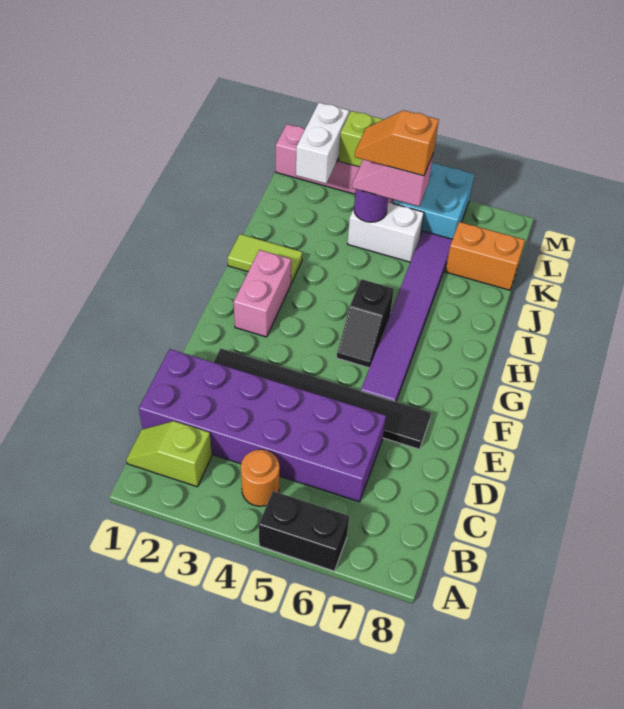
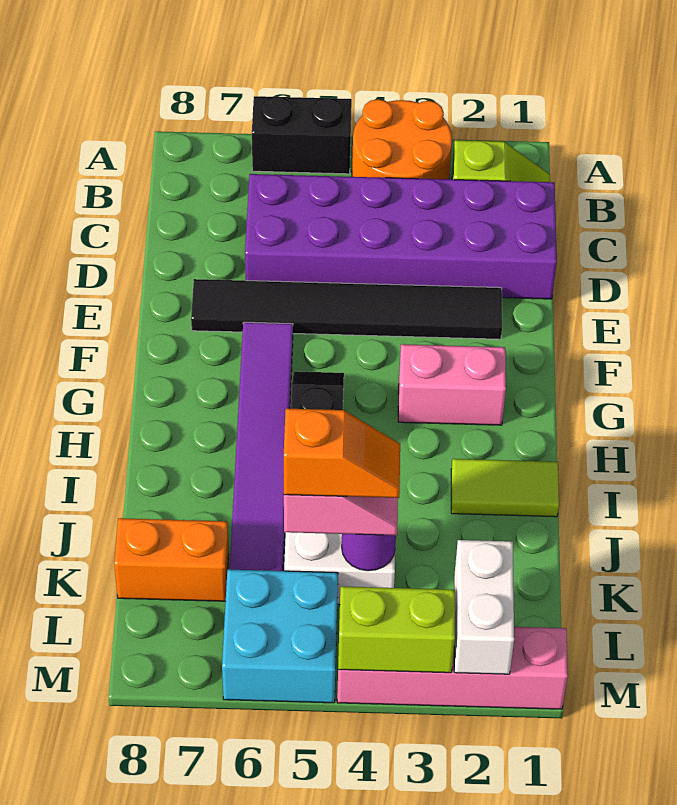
orange 1x1 round brick [241,450,280,506] -> orange 2x2 round brick [352,99,452,179]
pink 1x2 brick [234,250,291,337] -> pink 1x2 brick turned to [398,344,506,425]

